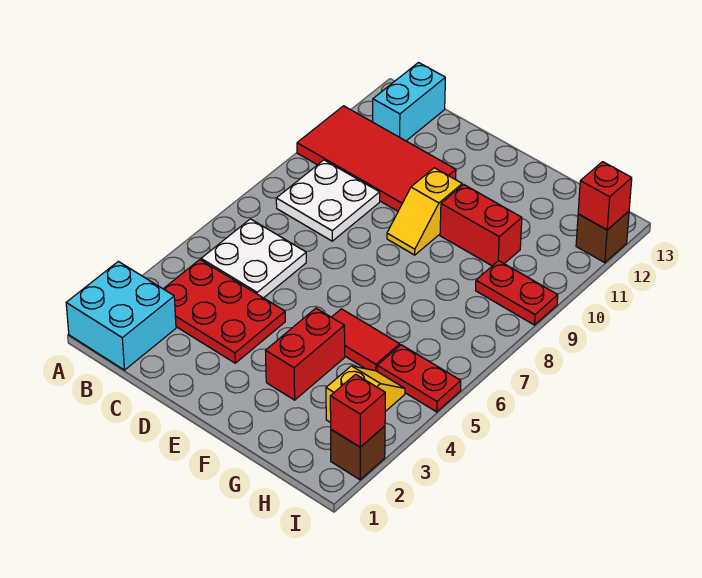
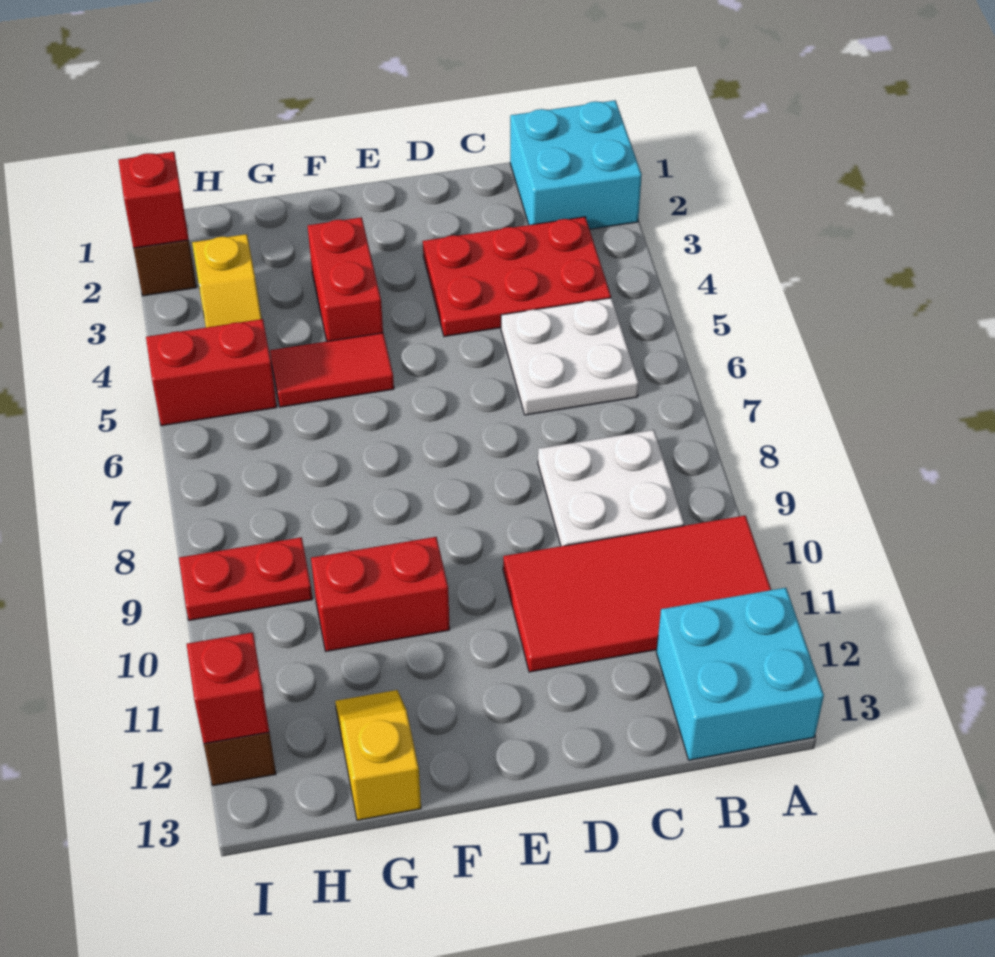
cyan 1x2 brick [373,63,445,141] -> cyan 2x2 brick [656,588,824,760]
yellow 1x2 slope [387,168,462,255] -> yellow 1x2 slope moved to [335,690,421,820]
red 1x2 plate [377,345,461,412] -> red 1x2 brick [146,319,277,426]

